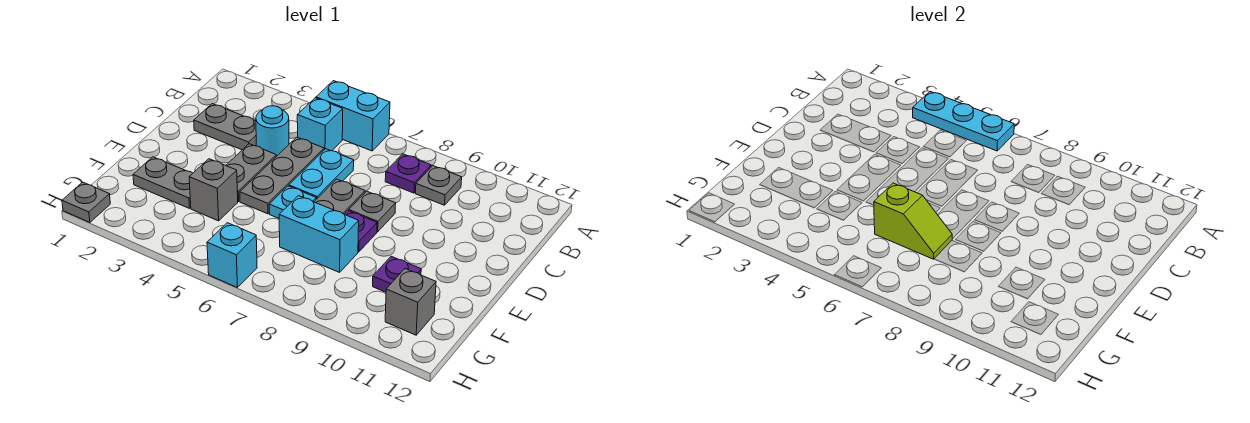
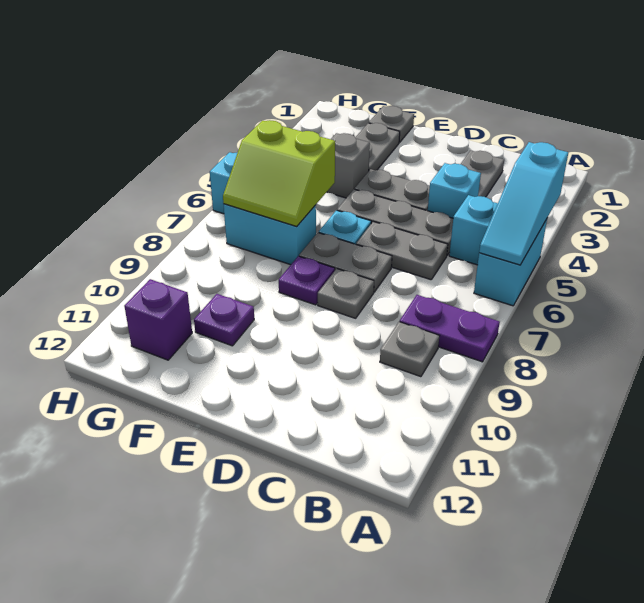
cyan 1x3 plate [913,91,1014,151] -> cyan 1x3 slope [479,142,568,265]
purple 1x1 plate [385,154,431,193] -> purple 1x2 plate [400,295,500,362]
cyan 1x1 round brick [256,106,289,157] -> cyan 1x1 brick [428,163,481,218]
cyan 1x2 plate [289,149,354,199] -> grey 1x2 plate [356,222,448,280]
lime 1x2 slope [874,183,952,259] -> lime 2x2 slope [223,120,335,226]
cyan 1x2 brick [279,196,359,272] -> cyan 1x2 brick turned to [224,204,316,265]
grey 1x1 brick [385,269,436,335] -> purple 1x1 brick [124,279,192,360]
grey 1x1 plate [62,182,110,222] -> grey 1x1 plate moved to [369,106,414,142]

